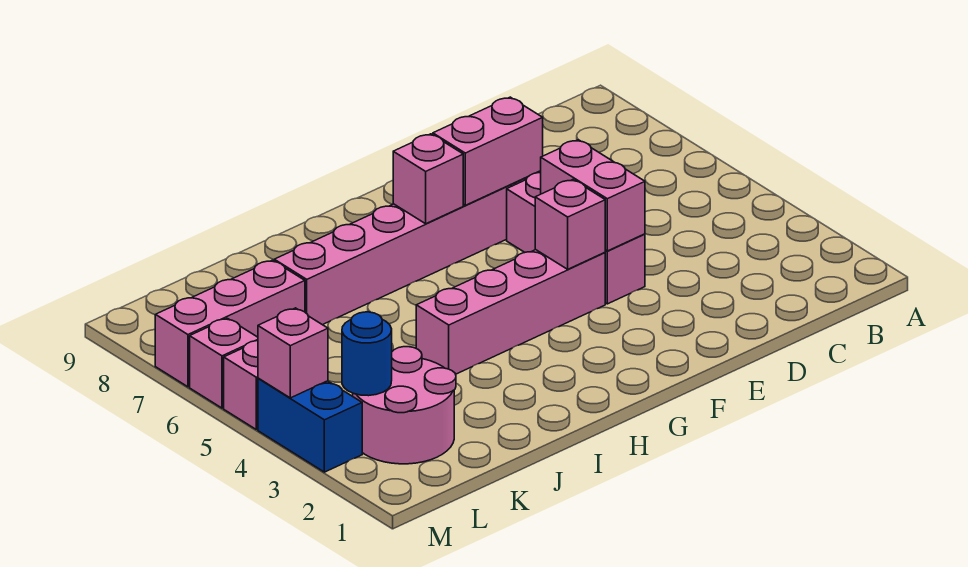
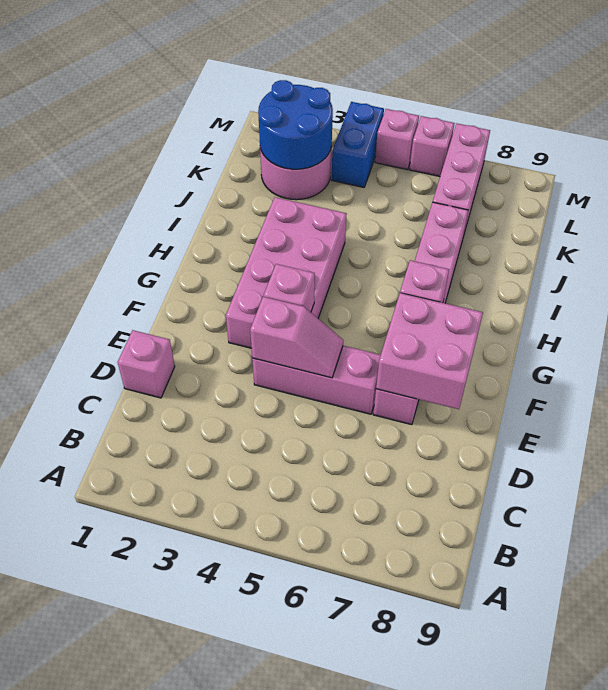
pink 1x2 brick [541,140,645,251] -> pink 1x2 slope [250,297,343,378]
pink 1x2 brick [433,97,543,205] -> pink 2x2 brick [376,293,483,409]
pink 1x4 brick [416,250,605,374] -> pink 2x4 brick [226,197,347,348]
blue 1x1 round brick [342,312,392,396] -> blue 2x2 round brick [258,80,333,169]
blue 1x2 brick [258,378,362,472] -> blue 1x2 brick turned to [331,102,384,187]
pink 1x1 brick [258,308,328,398] -> pink 1x1 brick moved to [118,330,175,398]

